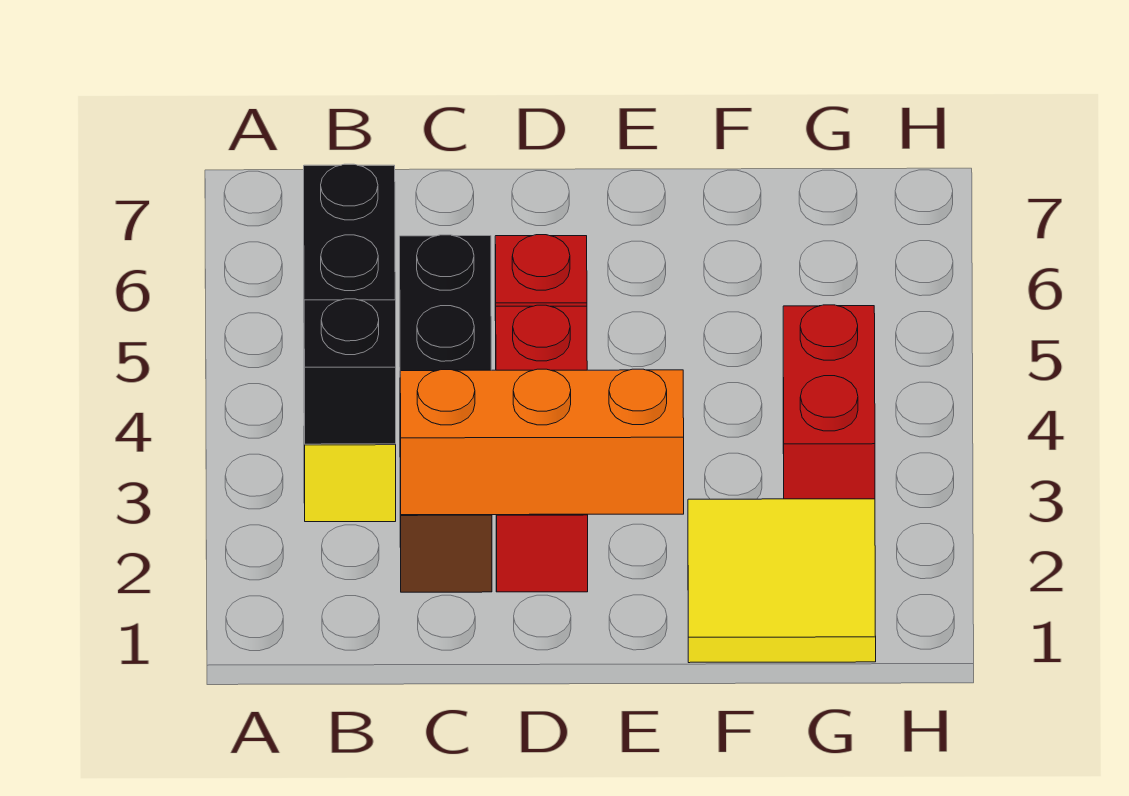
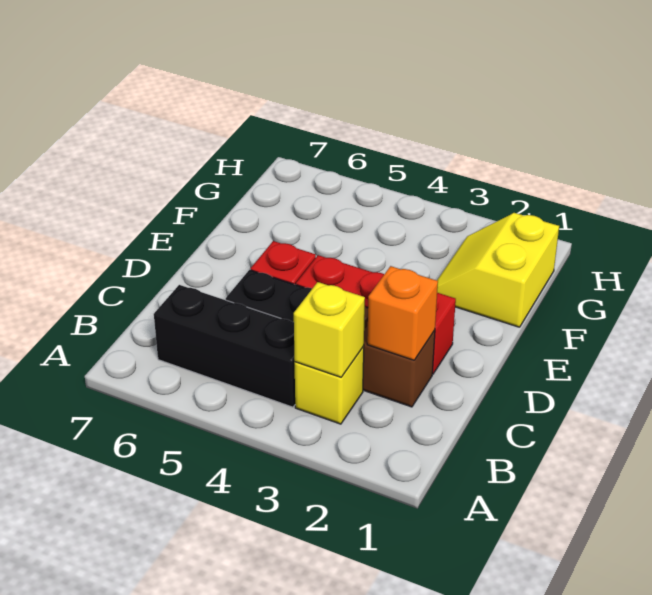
black 1x1 brick [304,299,396,444] -> yellow 1x1 brick [294,282,365,377]
orange 1x3 brick [400,369,684,515] -> orange 1x1 brick [367,266,438,360]
yellow 2x2 tile [688,499,876,663] -> yellow 2x2 slope [437,213,559,327]
red 1x2 brick [783,305,875,499] -> none

